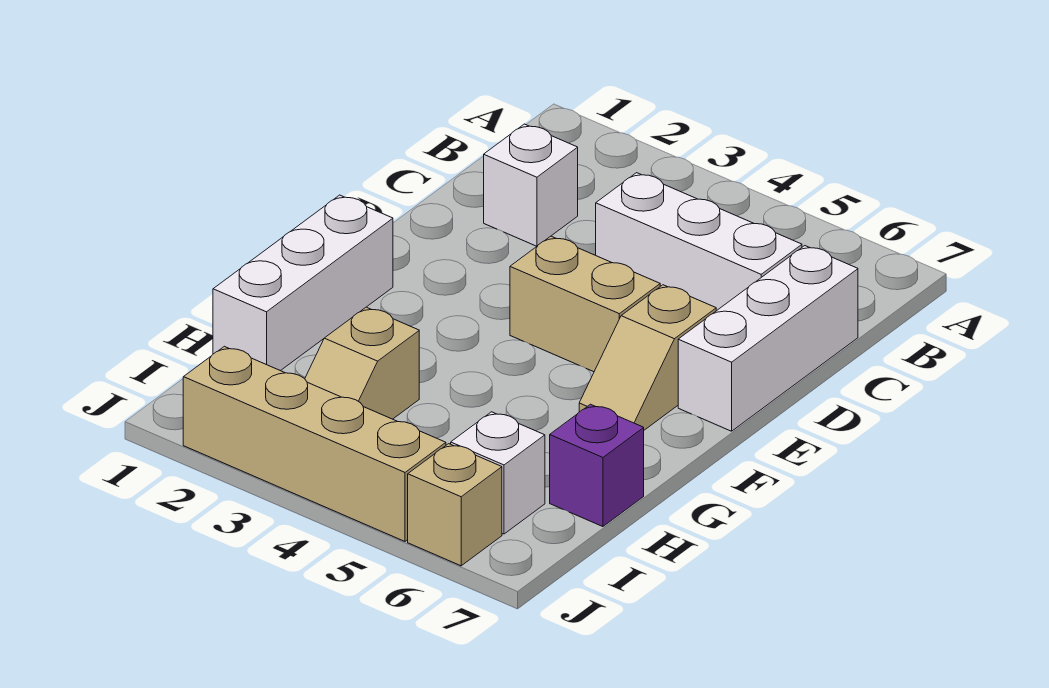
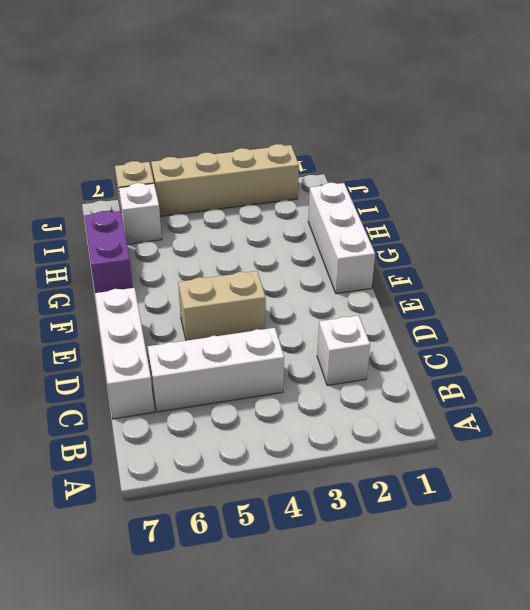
tan 1x2 slope [579,285,716,430] -> none
tan 1x2 slope [305,307,419,419] -> none
purple 1x1 brick [550,404,644,527] -> purple 1x2 brick [84,211,133,293]

